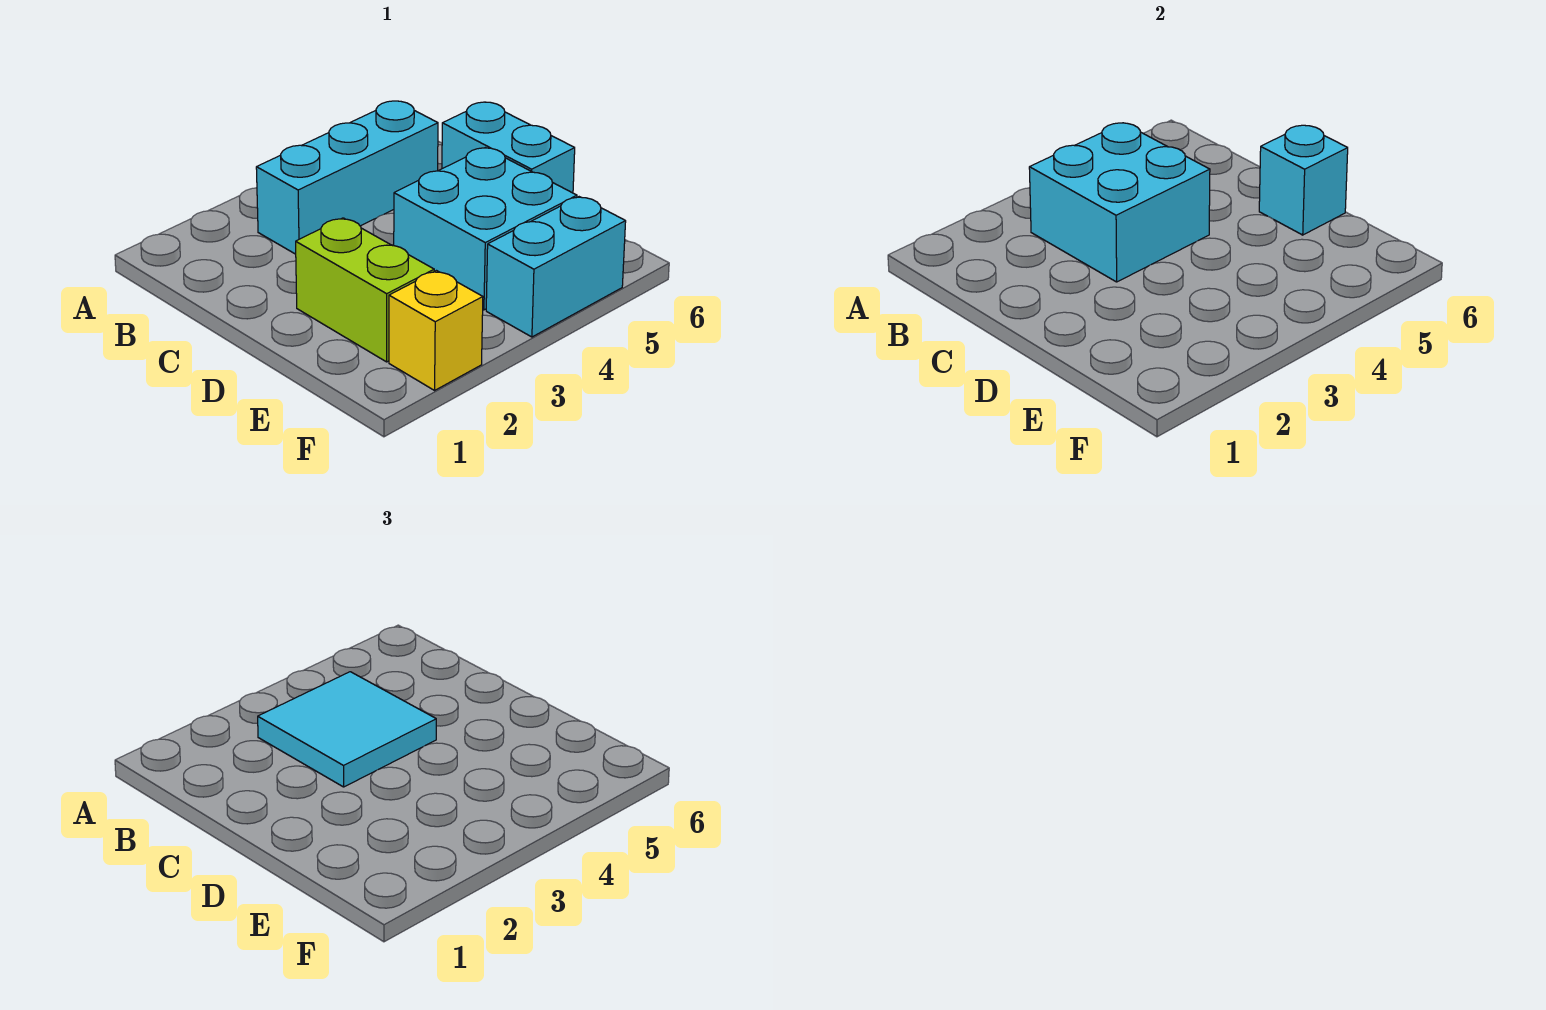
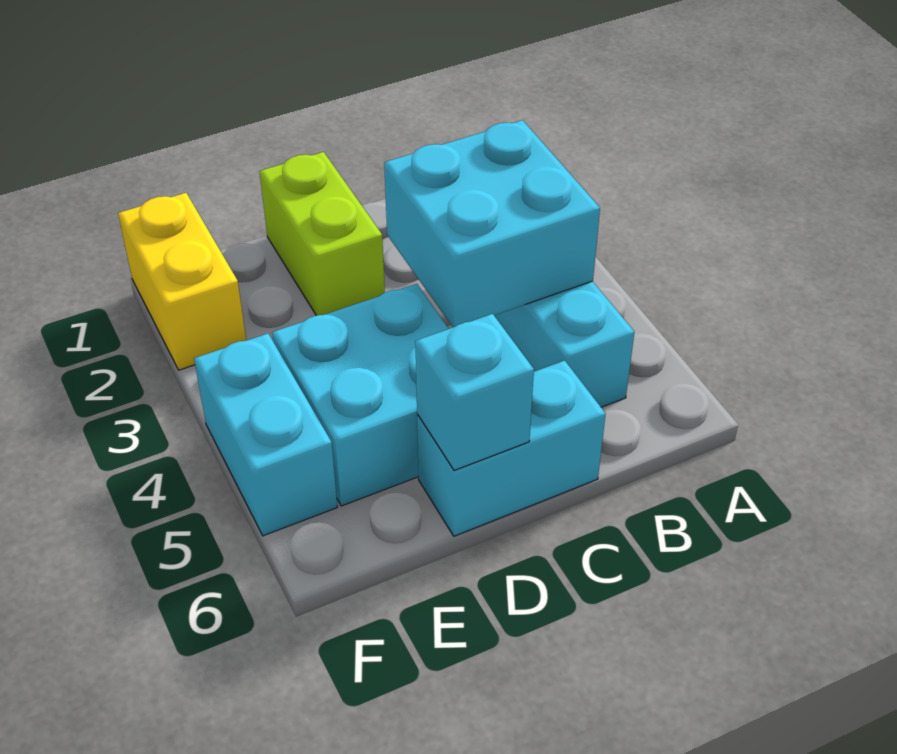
cyan 2x2 tile [258,672,436,787] -> none
lime 1x2 brick [296,218,434,362] -> lime 1x2 brick turned to [260,152,385,315]
yellow 1x1 brick [389,271,483,390] -> yellow 1x2 brick [118,193,246,370]

